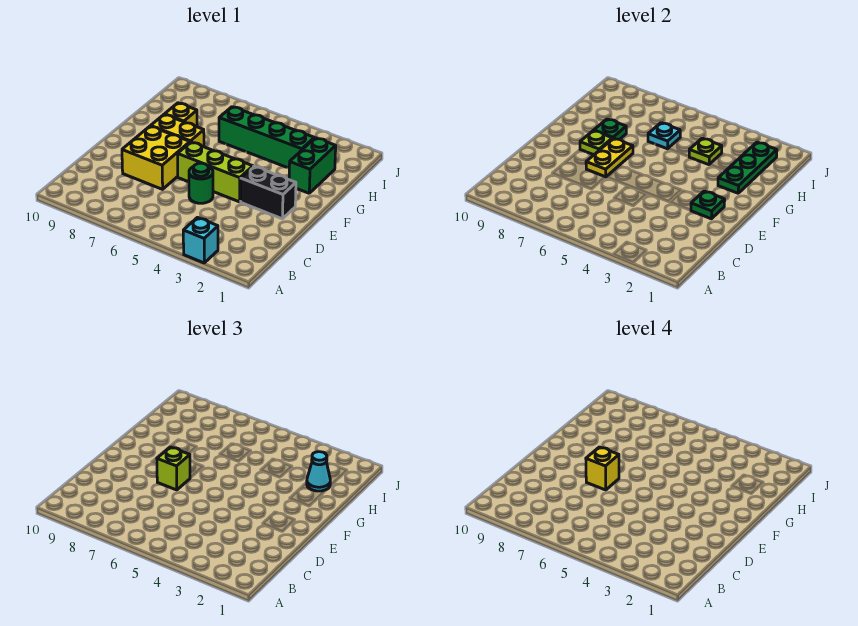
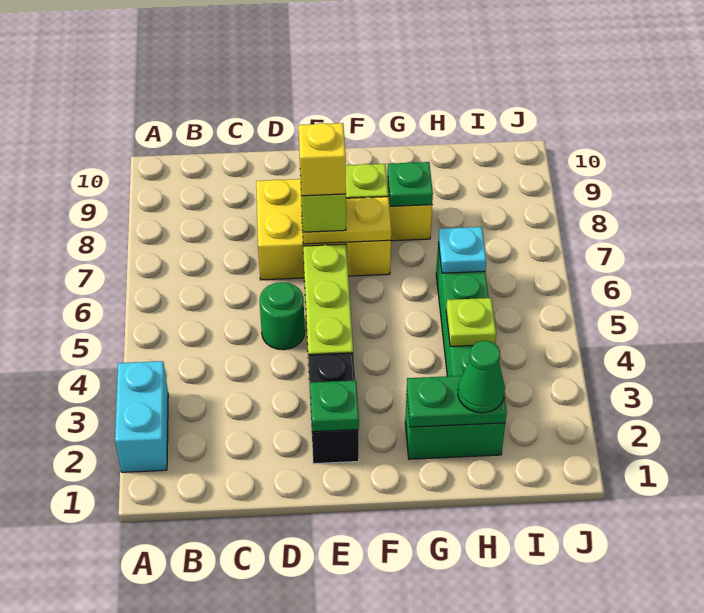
cyan 1x1 brick [183,218,218,263] -> cyan 1x2 brick [115,361,168,472]
green 1x3 plate [718,142,777,193] -> green 1x2 plate [407,376,507,427]
cyan 1x1 cone [307,452,330,491] -> green 1x1 cone [458,341,505,413]

